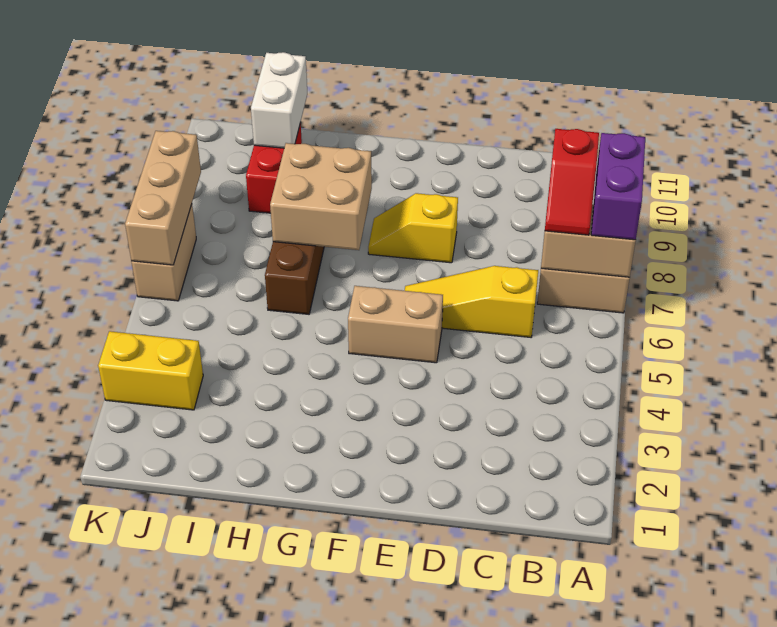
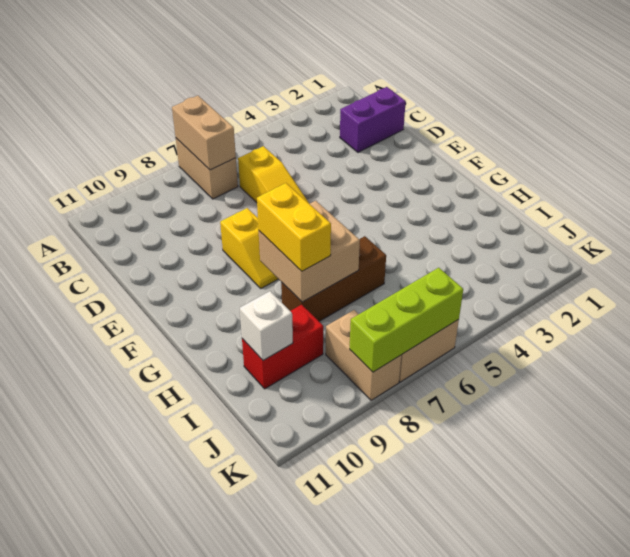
purple 1x2 brick [591,133,645,240] -> purple 1x2 brick moved to [340,87,406,152]
red 1x2 slope [545,129,599,235] -> none
tan 1x2 brick [348,286,443,363] -> tan 1x2 brick moved to [326,310,401,400]
white 1x2 brick [251,52,307,148] -> white 1x1 brick [240,291,293,360]
yellow 1x2 brick [98,331,203,410] -> yellow 1x2 brick moved to [257,183,331,271]
tan 1x3 brick [125,131,201,265] -> lime 1x3 brick [350,268,463,372]

